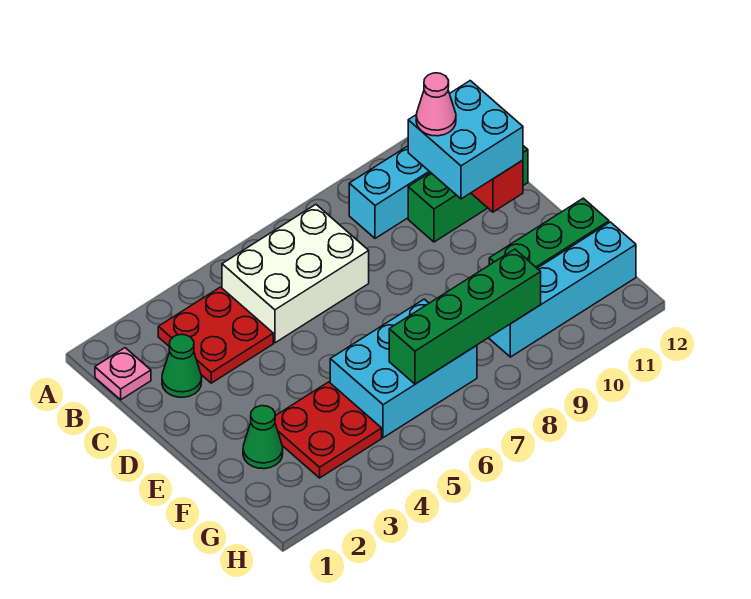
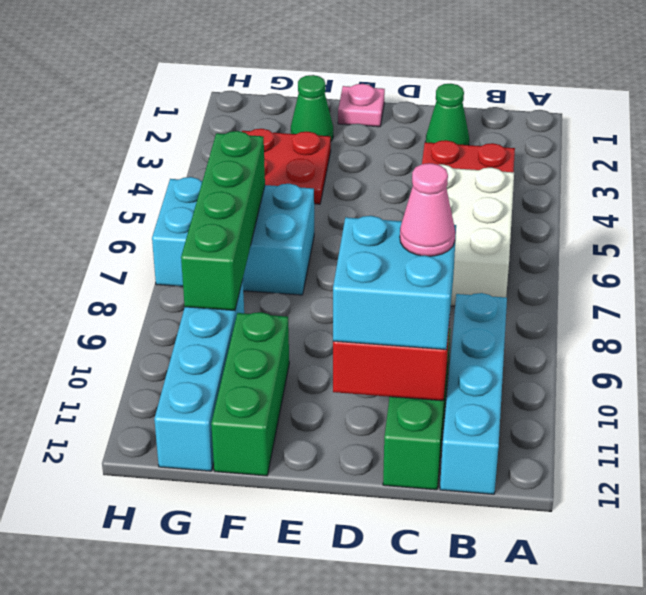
pink 1x1 plate [95,348,151,400] -> pink 1x1 plate moved to [338,84,385,127]
cyan 2x3 brick [330,299,477,438] -> cyan 2x3 brick turned to [152,177,314,295]

